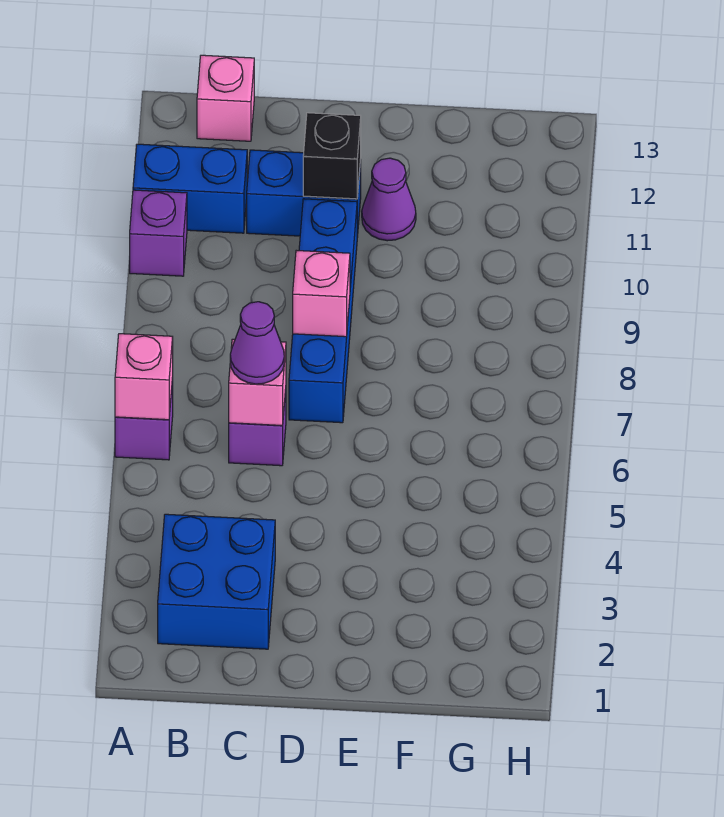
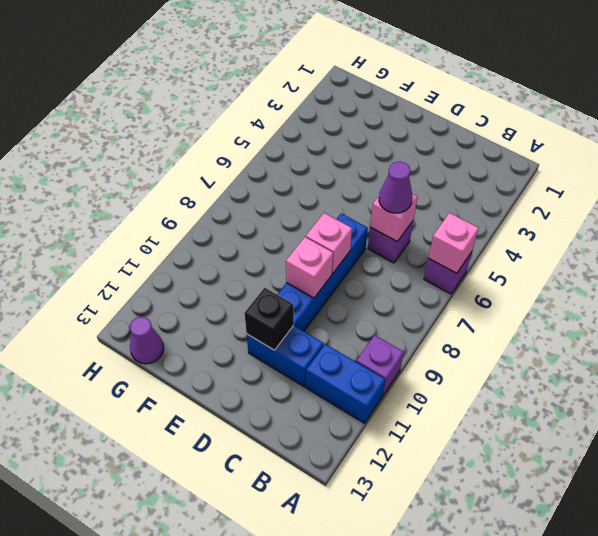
blue 2x2 brick [158,514,275,649] -> none
pink 1x1 brick [197,55,254,141] -> pink 1x1 brick moved to [286,237,333,298]
purple 1x1 cone [362,158,416,241] -> purple 1x1 cone moved to [130,317,164,364]

